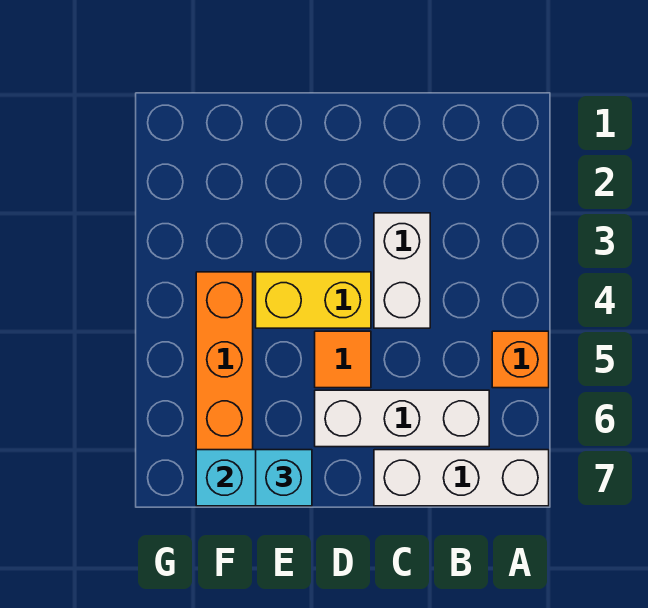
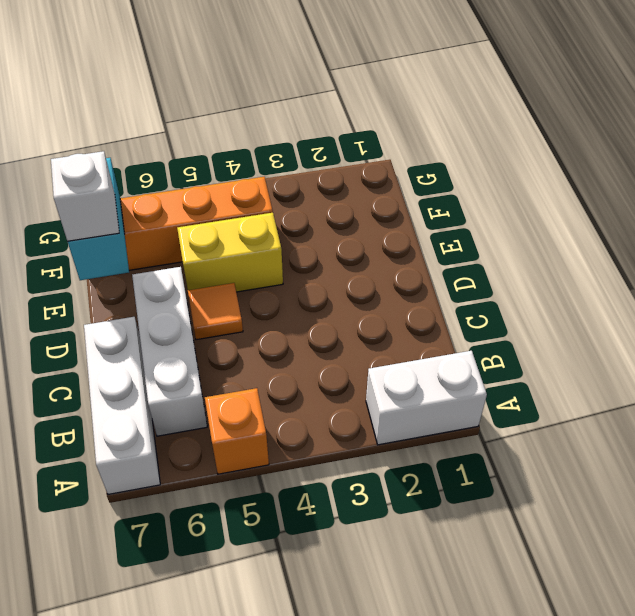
white 1x2 brick [374,213,430,328] -> white 1x2 brick moved to [366,351,487,445]
yellow 1x2 brick [256,272,371,328] -> yellow 1x2 brick turned to [177,213,283,292]
cyan 1x1 brick [256,450,312,506] -> white 1x1 brick [51,151,119,241]

